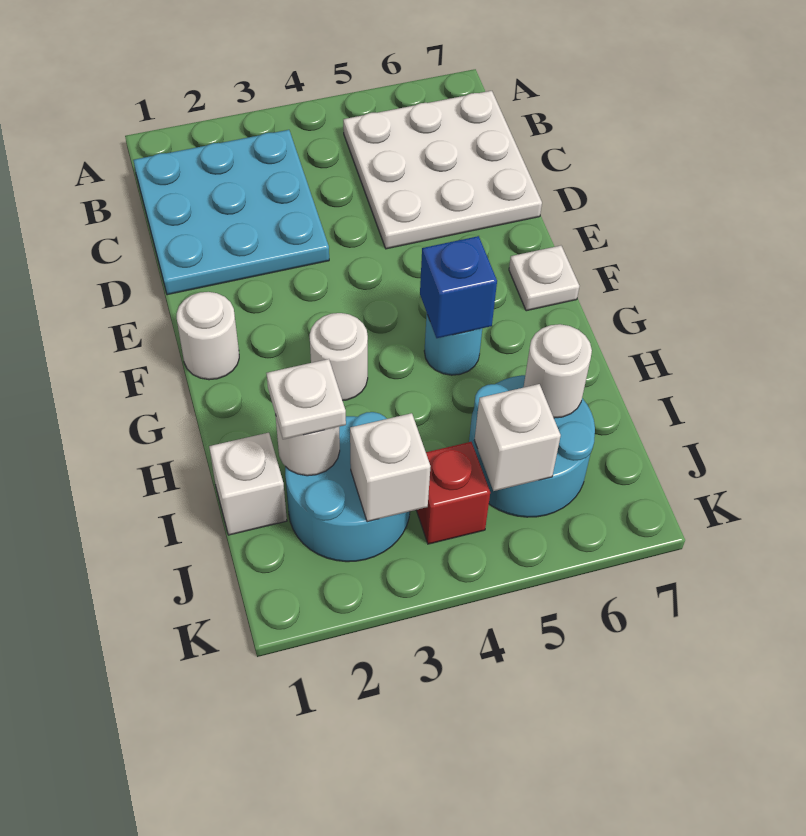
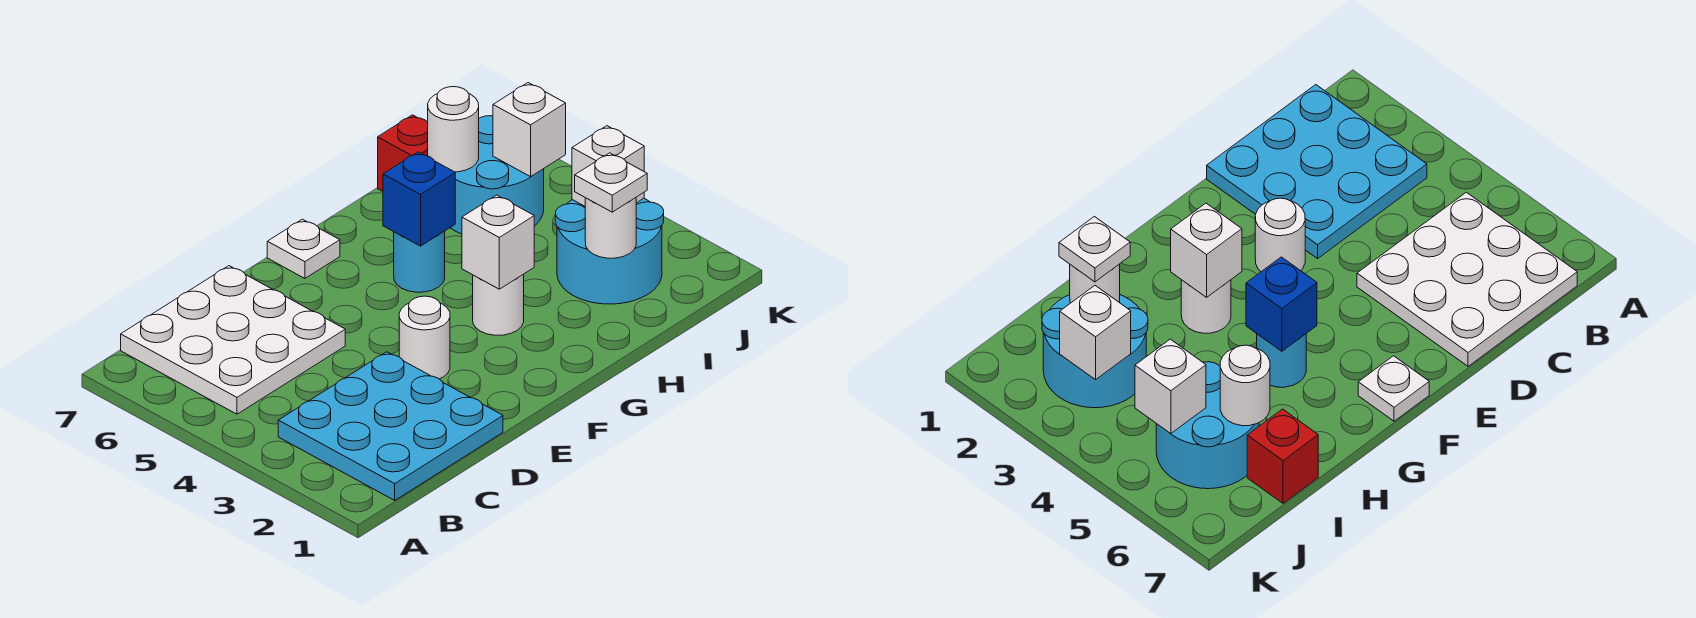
white 1x1 round brick [177,292,239,380] -> white 1x1 round brick moved to [399,296,450,379]
white 1x1 brick [209,433,287,535] -> white 1x1 brick moved to [462,195,534,289]
red 1x1 brick [416,442,490,544] -> red 1x1 brick moved to [378,115,428,191]

